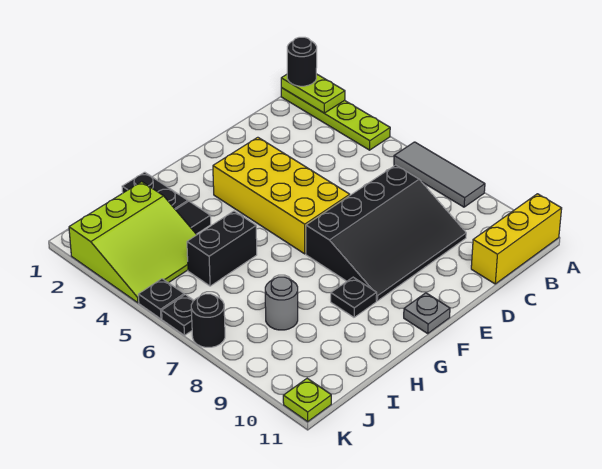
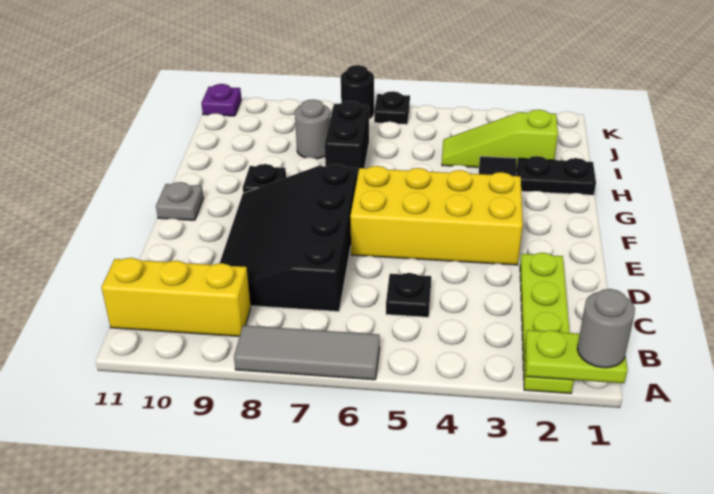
lime 1x4 plate [281,88,390,150] -> lime 1x4 plate turned to [520,253,574,394]
black 1x1 round brick [287,37,317,86] -> grey 1x1 round brick [577,289,635,368]
yellow 1x3 brick [471,194,562,284] -> yellow 1x3 brick turned to [101,258,251,336]
black 1x2 brick [187,211,257,286] -> black 1x2 brick moved to [325,101,369,177]
lime 3x3 slope [69,182,197,303] -> lime 1x3 slope [442,110,558,167]
black 1x1 plate [138,279,184,319] -> black 1x1 plate moved to [386,273,431,317]
lime 1x1 plate [283,378,331,422] -> purple 1x1 plate [201,84,241,116]

